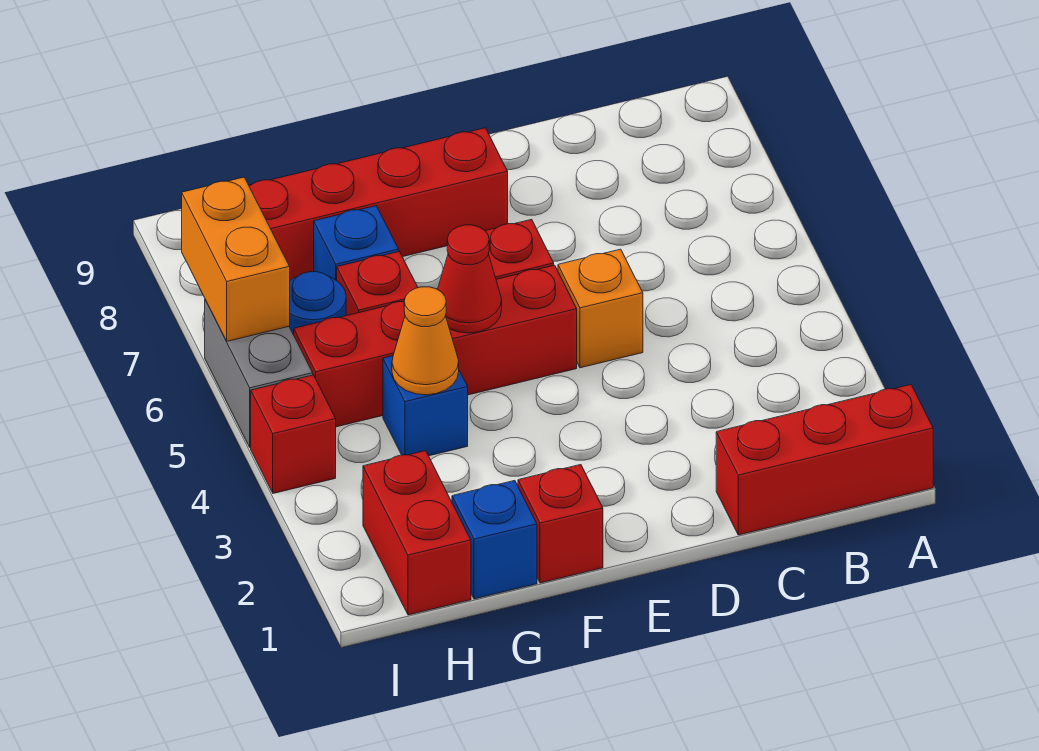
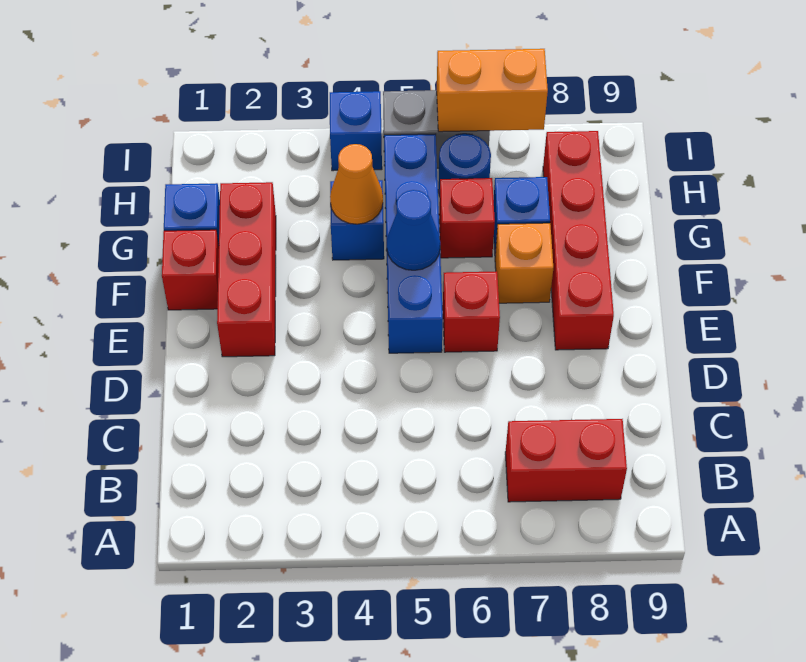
red 1x3 brick [716,385,933,535] -> red 1x3 brick moved to [217,182,276,357]
orange 1x1 brick [558,249,643,368] -> orange 1x1 brick moved to [495,223,553,303]
red 1x4 brick [294,265,577,427] -> blue 1x4 brick [384,134,443,353]
red 1x1 cone [438,225,502,333] -> blue 1x1 cone [387,190,440,270]
red 1x2 brick [363,451,471,615] -> red 1x2 brick moved to [505,419,627,502]
red 1x1 brick [251,375,336,493] -> blue 1x1 brick [330,91,382,171]

